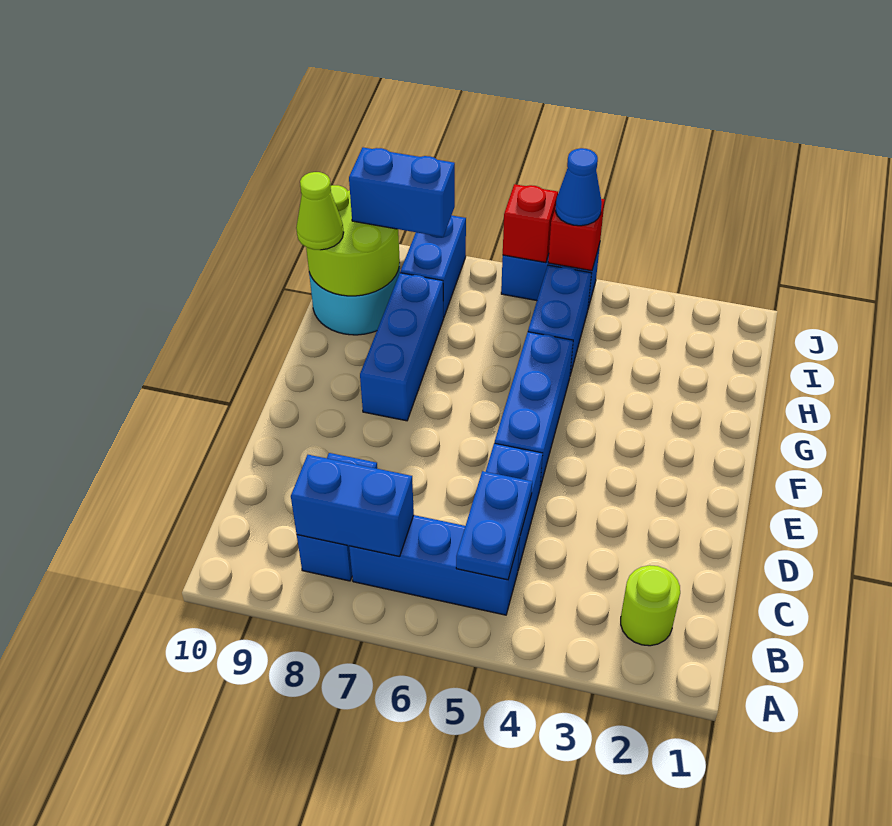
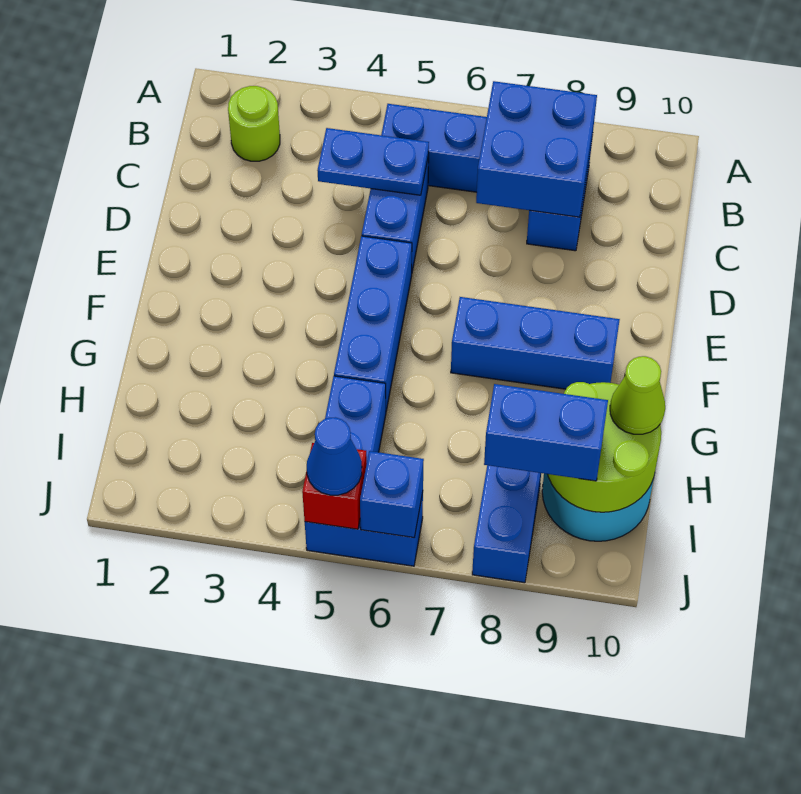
blue 1x2 plate [456,471,532,580] -> blue 1x2 plate turned to [317,128,429,195]
blue 1x2 brick [291,455,414,557] -> blue 2x2 brick [476,81,597,217]
blue 1x3 brick [360,273,444,421] -> blue 1x3 brick turned to [451,297,620,389]
red 1x1 brick [503,184,558,263] -> blue 1x1 brick [360,451,424,538]

